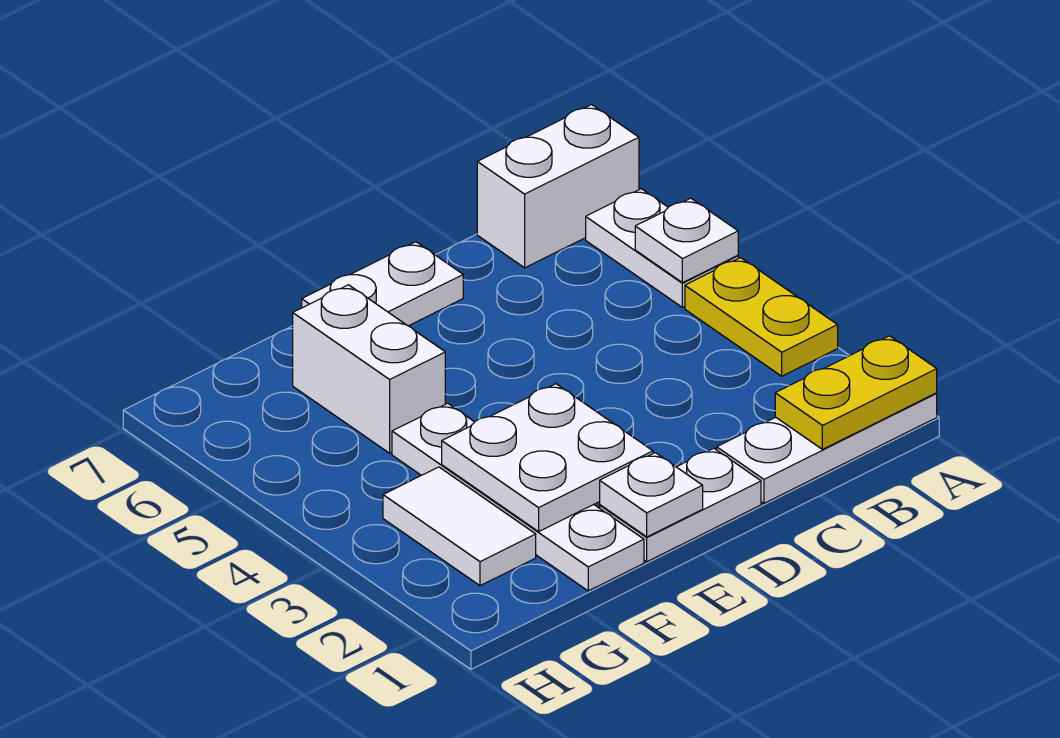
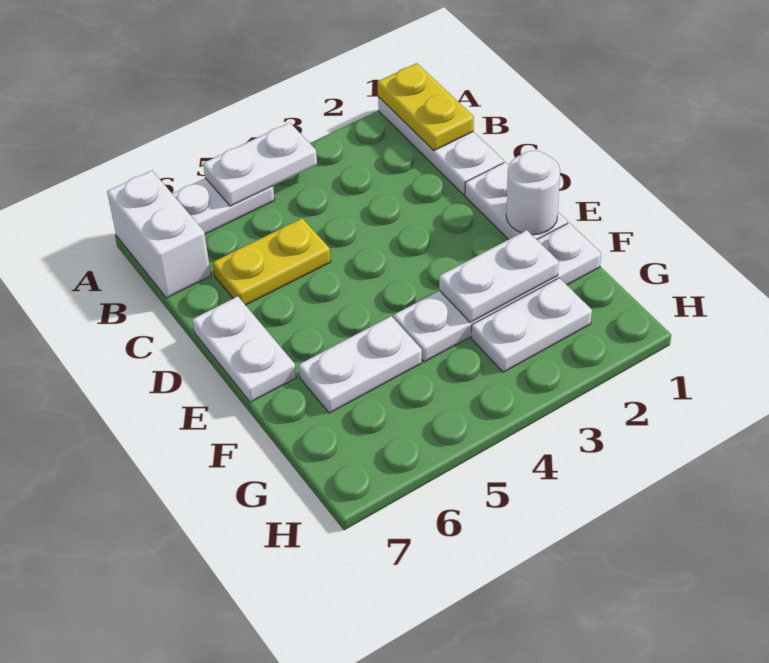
yellow 1x2 plate [685,258,838,376] -> yellow 1x2 plate moved to [213,218,331,305]
white 1x1 plate [635,198,738,283] -> white 1x2 plate [203,123,317,206]
white 1x1 plate [600,453,703,537] -> white 1x1 round brick [506,151,560,235]
white 2x2 plate [442,384,653,532] -> white 1x2 plate [439,230,559,322]
white 1x2 brick [293,285,445,453] -> white 1x2 plate [299,316,422,413]
white 1x2 tile [383,467,536,586] -> white 1x2 plate [472,278,592,372]

